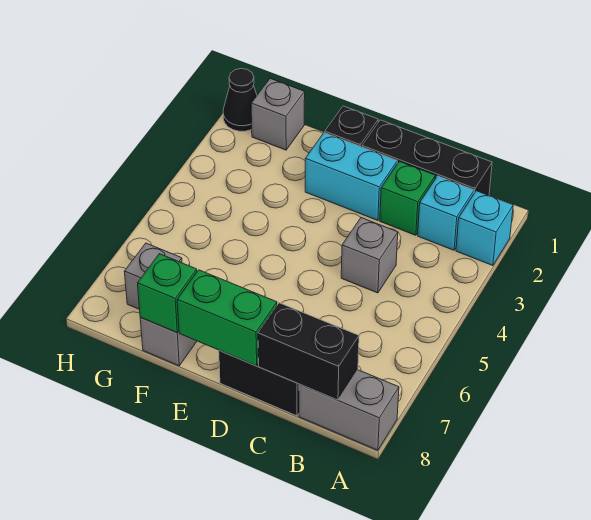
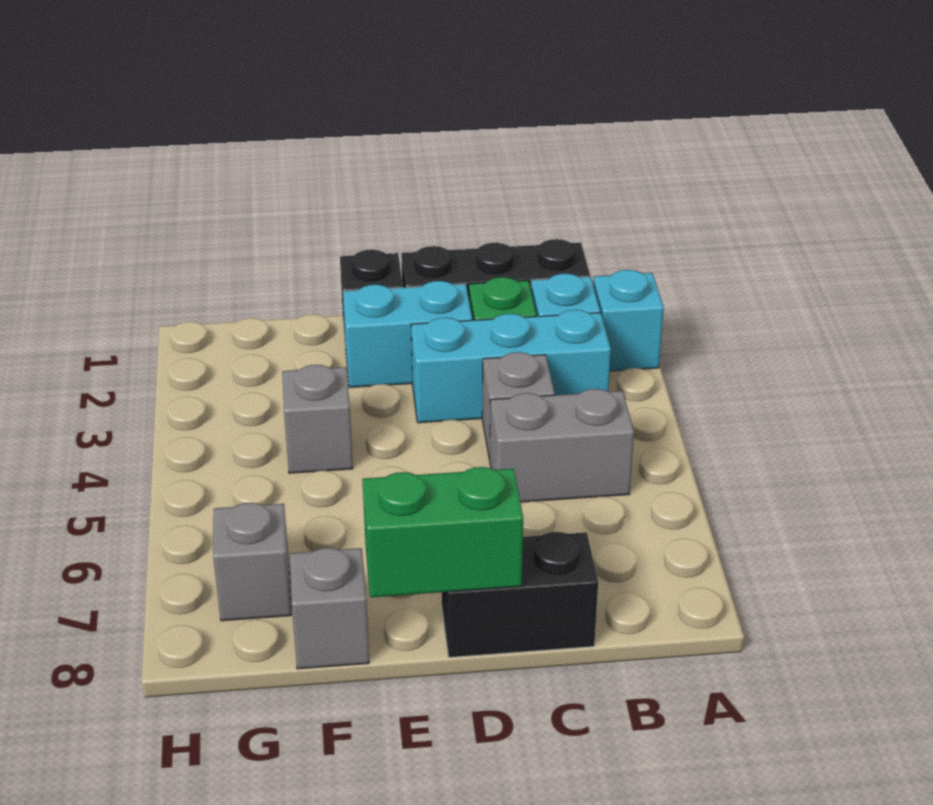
grey 1x2 brick [299,370,399,450] -> grey 1x2 brick moved to [490,389,634,502]
none -> cyan 1x3 brick [411,310,611,423]
black 1x2 brick [258,303,359,400] -> none
green 1x1 brick [138,254,197,332] -> none
grey 1x1 brick [251,79,305,150] -> grey 1x1 brick moved to [282,365,353,473]
black 1x1 cone [223,69,257,131] -> none

